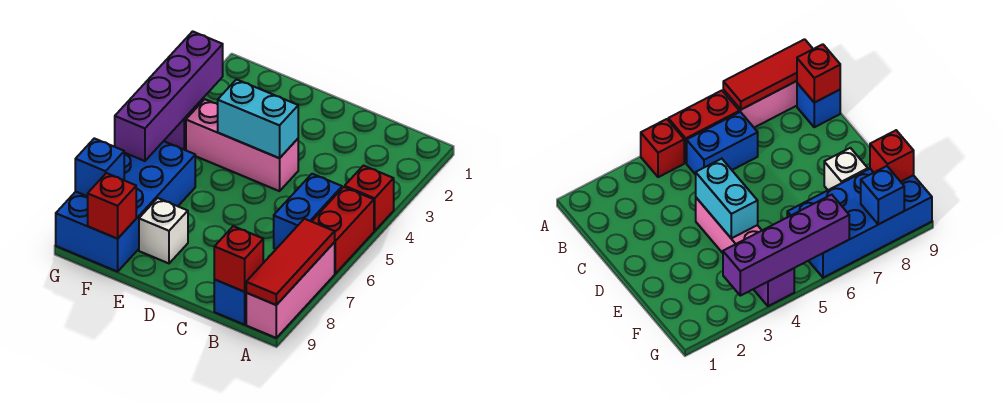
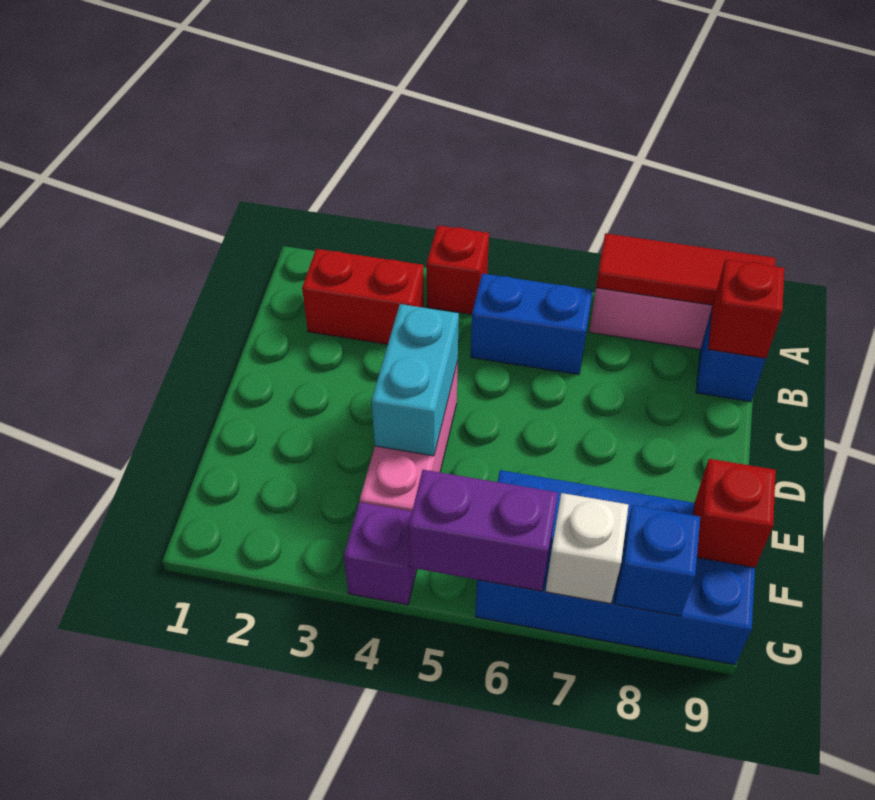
red 1x2 brick [312,187,374,274] -> red 1x2 brick moved to [302,249,424,344]
white 1x1 brick [139,198,188,263] -> white 1x1 brick moved to [545,493,628,604]
purple 1x4 brick [115,31,223,161] -> purple 1x2 brick [408,470,558,591]

